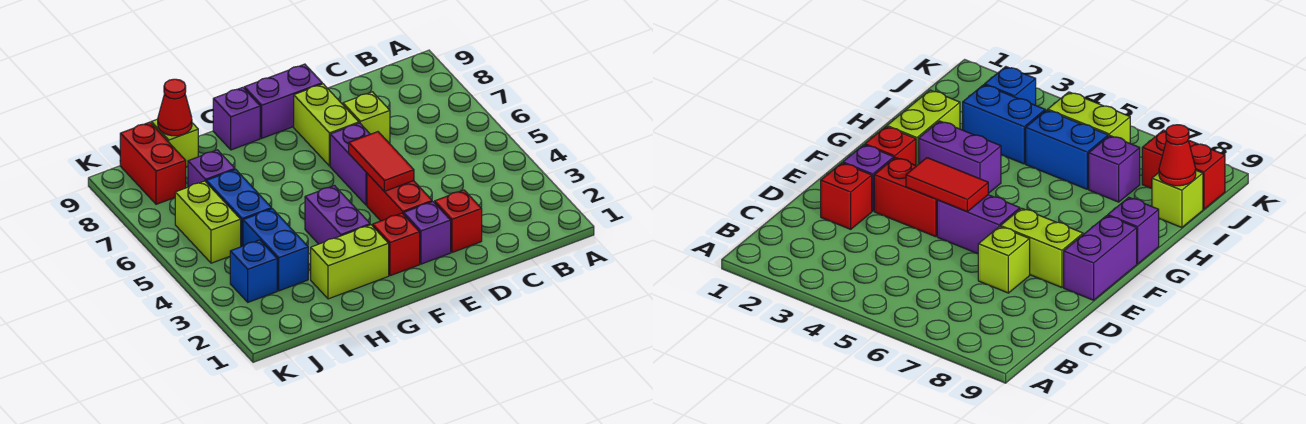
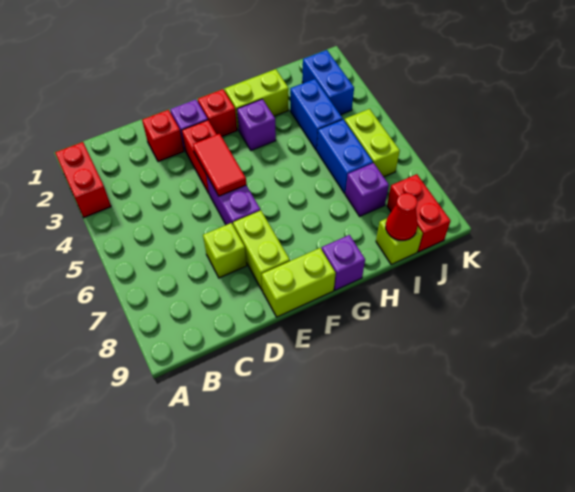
none -> red 1x2 brick [55,142,111,218]
purple 1x2 brick [244,64,322,138] -> lime 1x2 brick [262,248,336,317]
purple 1x2 brick [305,186,370,244] -> purple 1x1 brick [237,99,276,151]
blue 1x1 brick [230,240,277,302] -> blue 1x2 brick [302,50,354,115]

